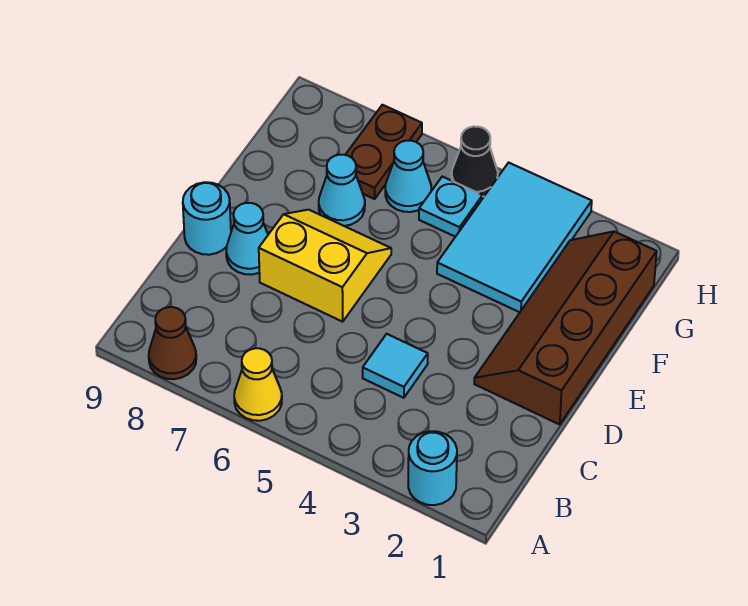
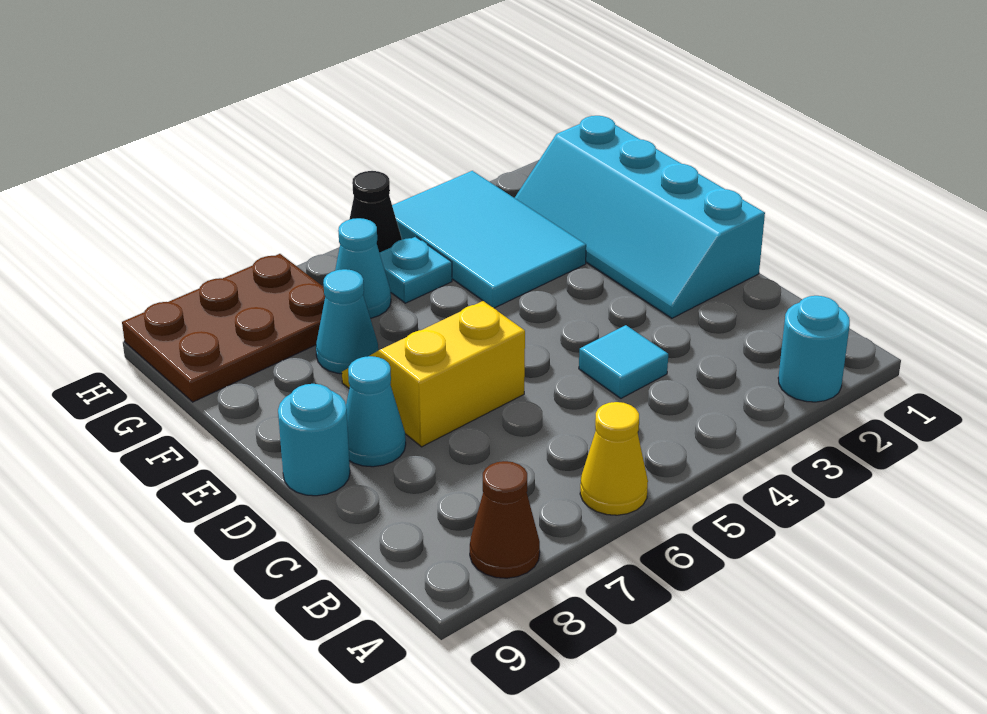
brown 2x4 slope [474,231,657,424] -> cyan 2x4 slope [515,116,765,318]
brown 1x2 plate [346,105,422,199] -> brown 2x3 plate [122,254,325,402]

